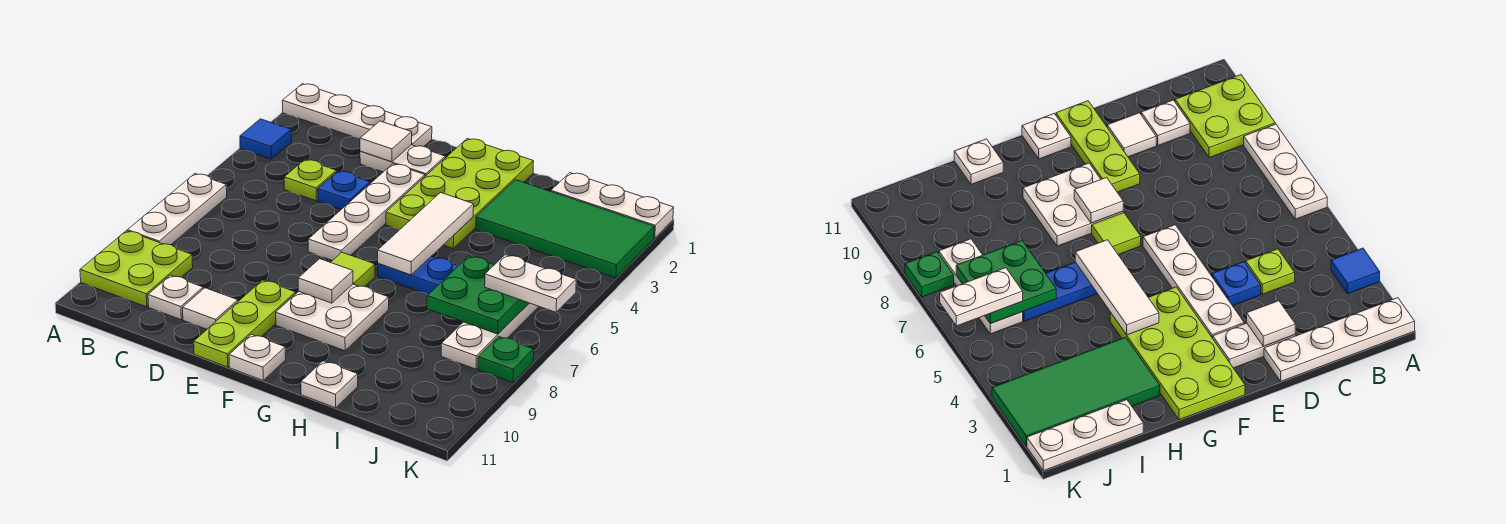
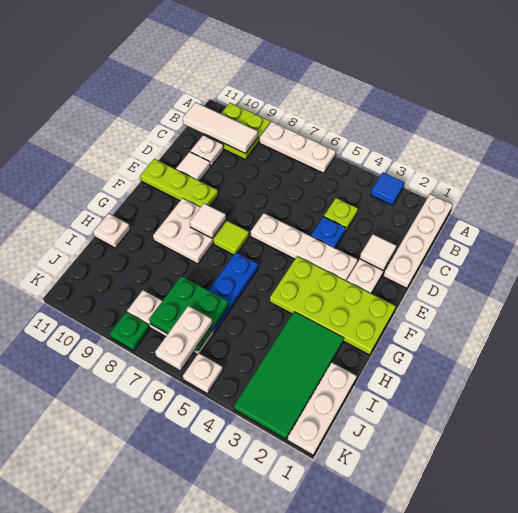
white 1x1 plate [229,334,286,380] -> white 1x1 plate moved to [183,353,223,394]
white 1x3 tile [378,193,474,275] -> white 1x3 tile moved to [183,102,258,154]

